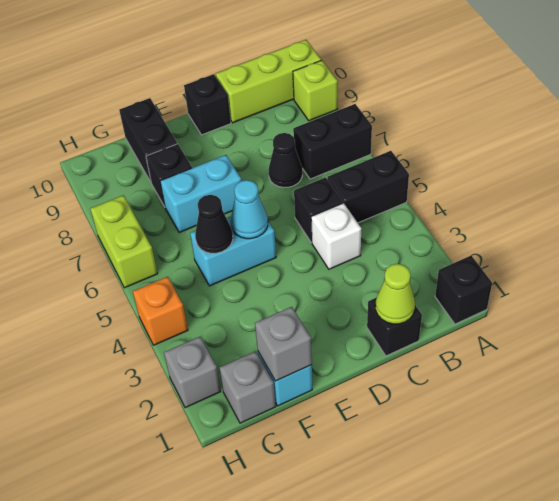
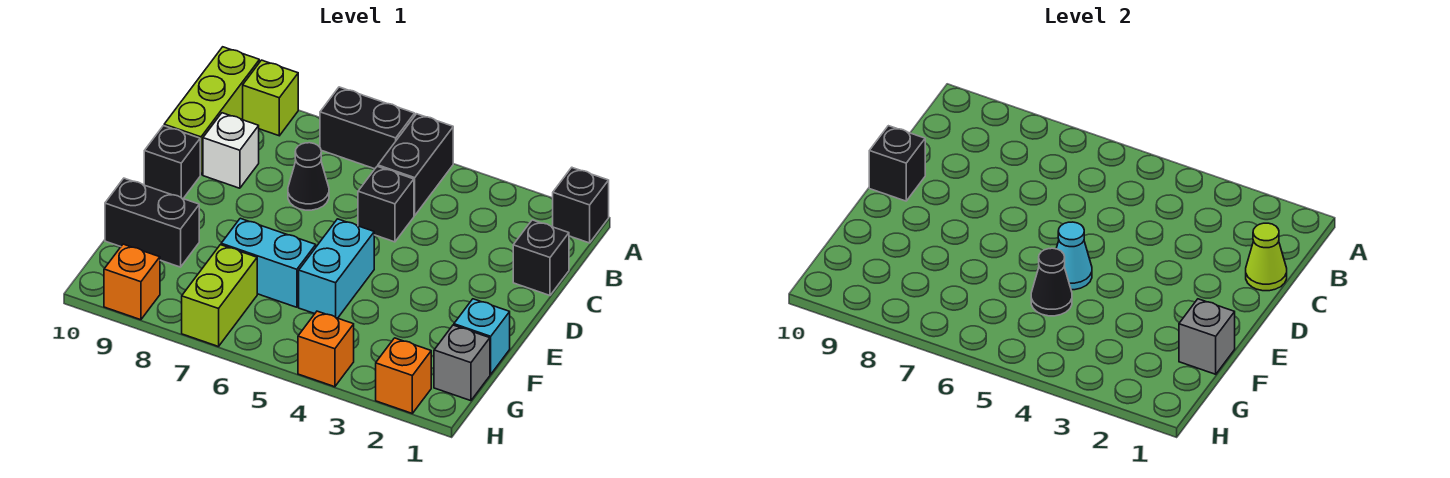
black 1x2 brick [293,104,372,179] -> black 1x2 brick turned to [320,87,415,169]
white 1x1 brick [311,203,361,269] -> white 1x1 brick moved to [203,113,259,188]
cyan 1x2 brick [160,155,241,233] -> cyan 1x2 brick turned to [221,218,316,307]
black 1x1 brick [146,144,192,207] -> black 1x1 brick moved to [869,126,925,201]
grey 1x1 brick [164,337,221,408] -> orange 1x1 brick [376,338,431,413]
lime 1x2 brick [90,195,158,288] -> lime 1x2 brick turned to [182,245,257,347]
none -> orange 1x1 brick [104,244,160,320]

